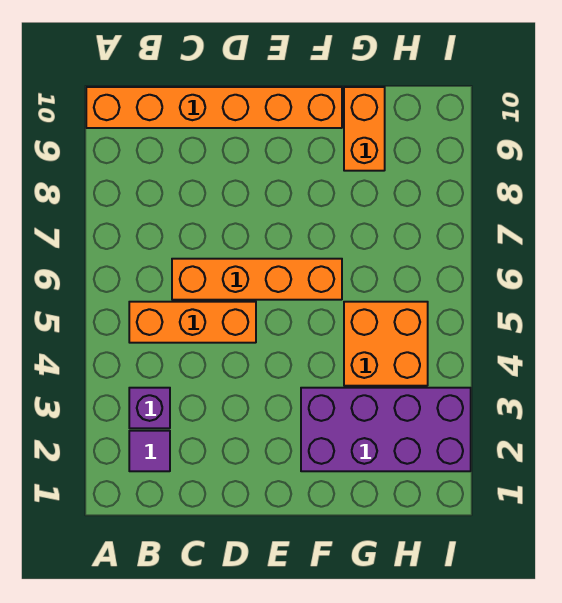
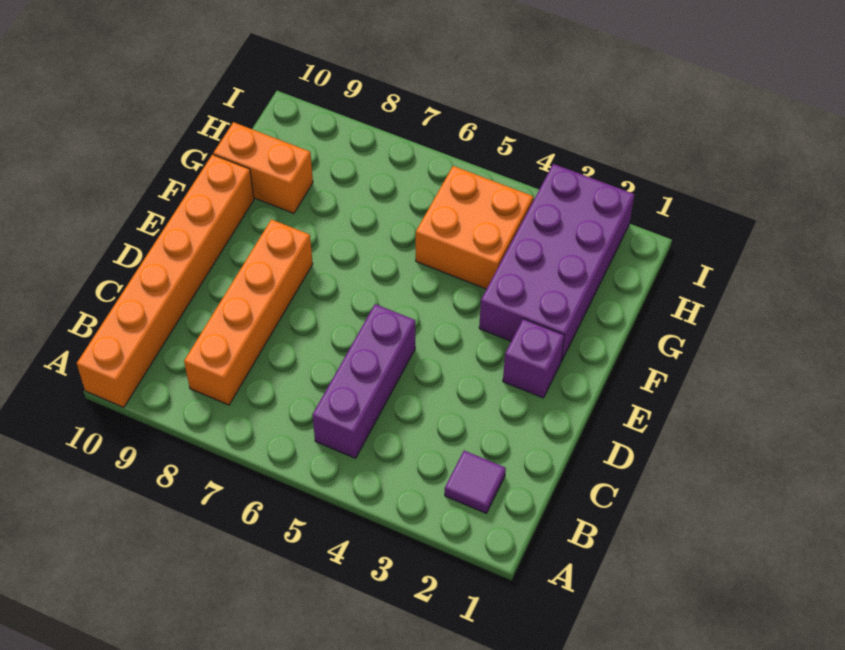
purple 1x1 brick [129,388,170,428] -> purple 1x1 brick moved to [503,319,564,398]
orange 1x3 brick [129,302,256,343] -> purple 1x3 brick [313,304,415,458]
orange 1x4 brick [172,259,342,300] -> orange 1x4 brick moved to [184,219,313,405]

